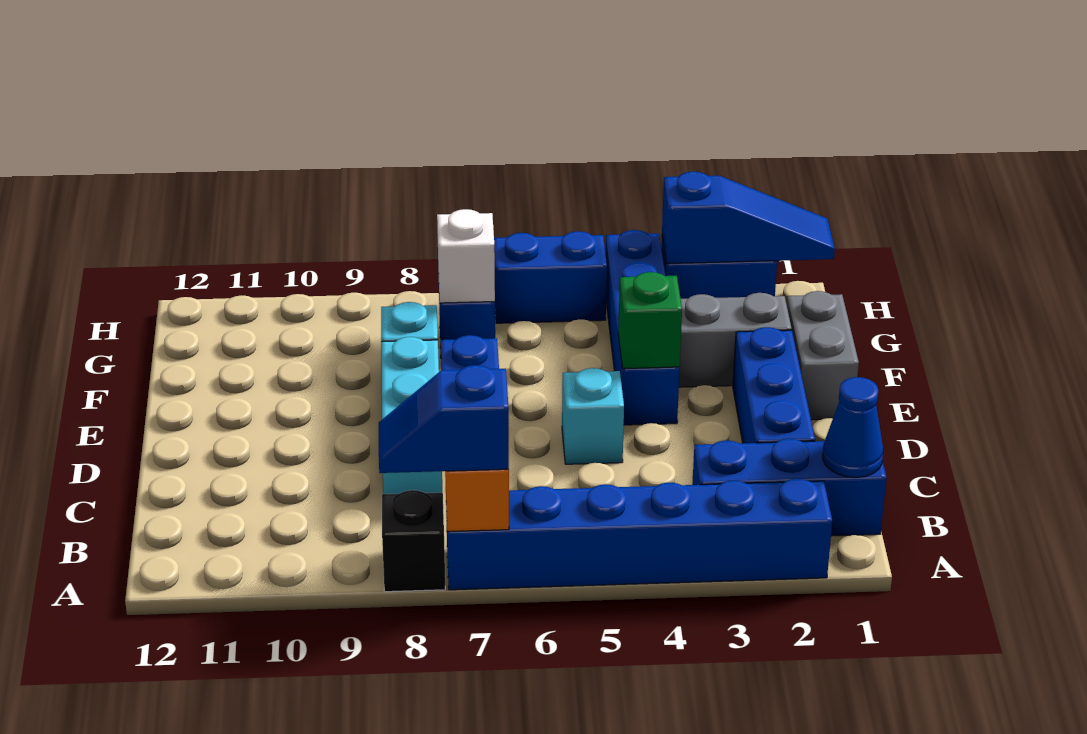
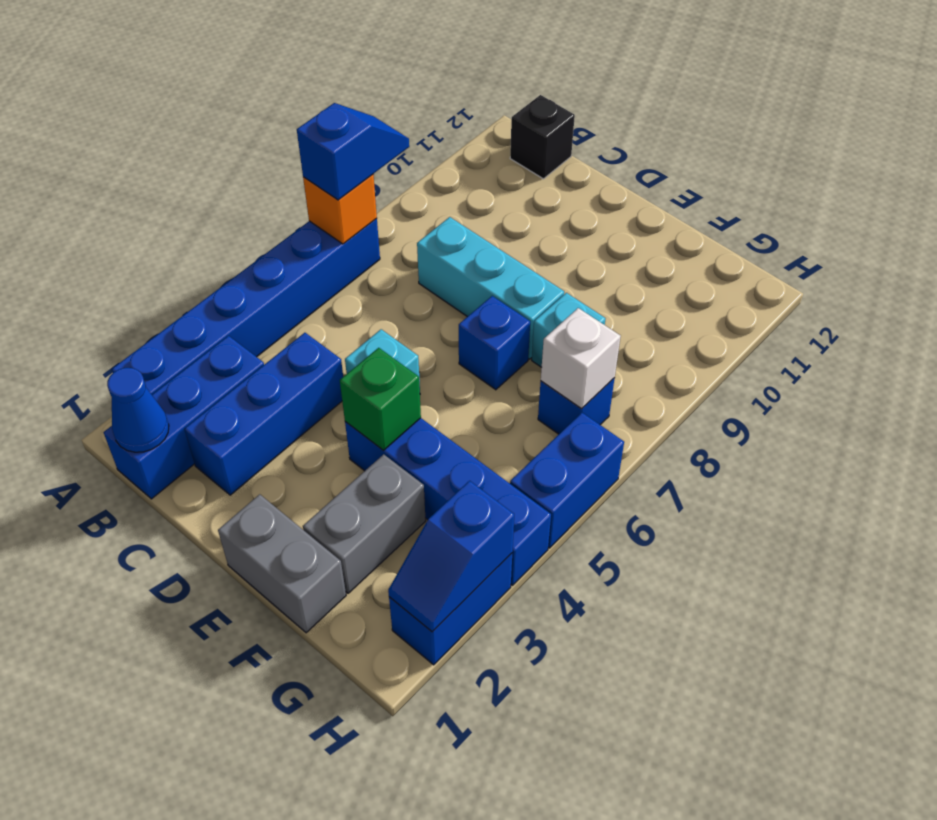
black 1x1 brick [382,490,445,592] -> black 1x1 brick moved to [510,95,575,179]
blue 1x3 brick [733,327,815,443] -> blue 1x3 brick turned to [184,333,343,495]
blue 1x3 slope [662,172,835,264] -> blue 1x2 slope [388,481,514,632]

